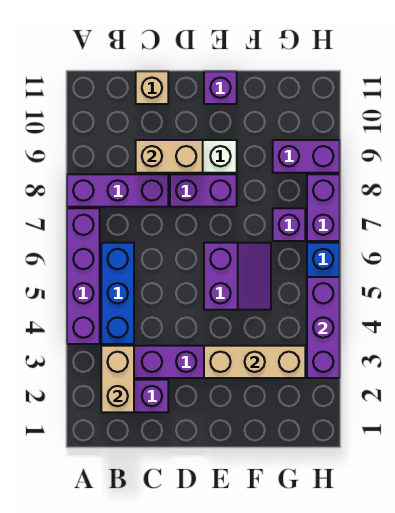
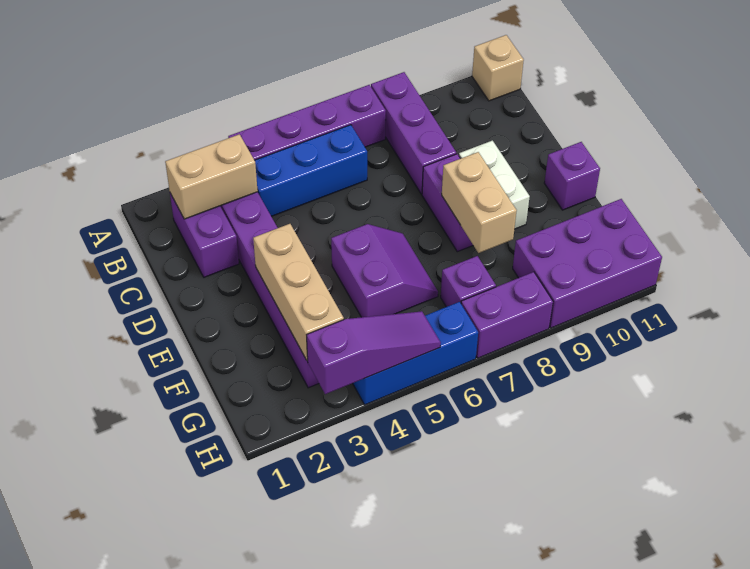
tan 1x2 brick [136,140,203,173] -> tan 1x2 brick moved to [442,152,517,253]
tan 1x1 brick [136,71,168,104] -> tan 1x1 brick moved to [472,35,524,101]
purple 2x2 slope [204,243,271,310] -> purple 2x2 slope turned to [331,224,438,317]
purple 1x2 brick [273,140,340,173] -> purple 2x3 brick [513,199,662,328]
purple 1x3 brick [307,277,340,378] -> purple 1x3 slope [307,311,441,394]

